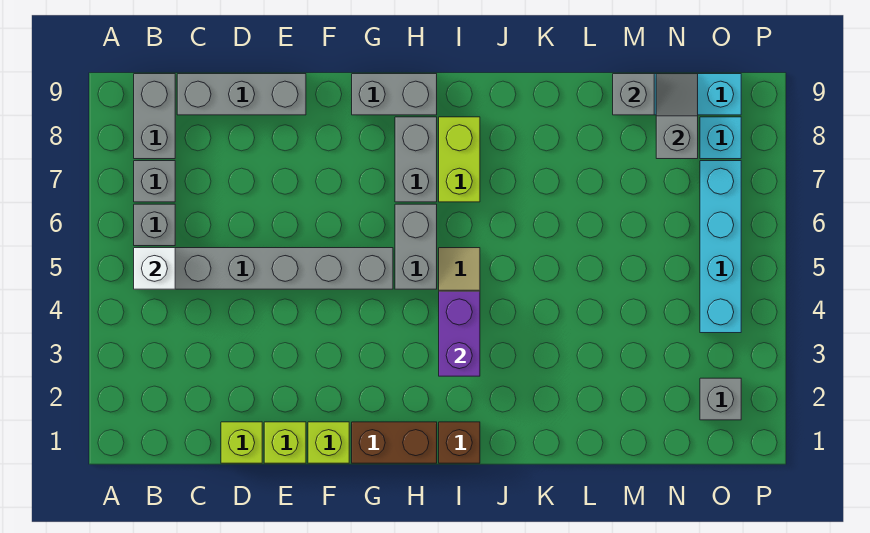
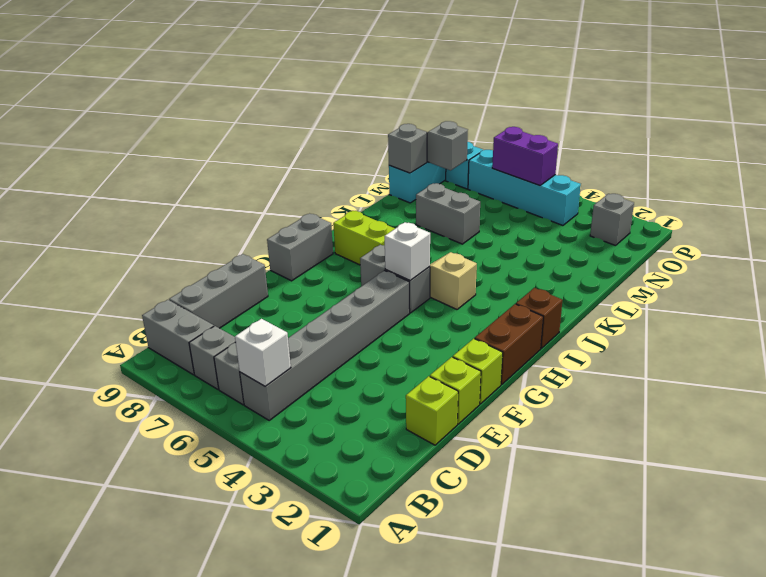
none -> white 1x1 brick [385,222,430,280]
grey 1x2 brick [395,117,437,202] -> grey 1x2 brick moved to [416,183,480,244]
purple 1x2 brick [439,291,480,376] -> purple 1x2 brick moved to [492,127,558,186]

